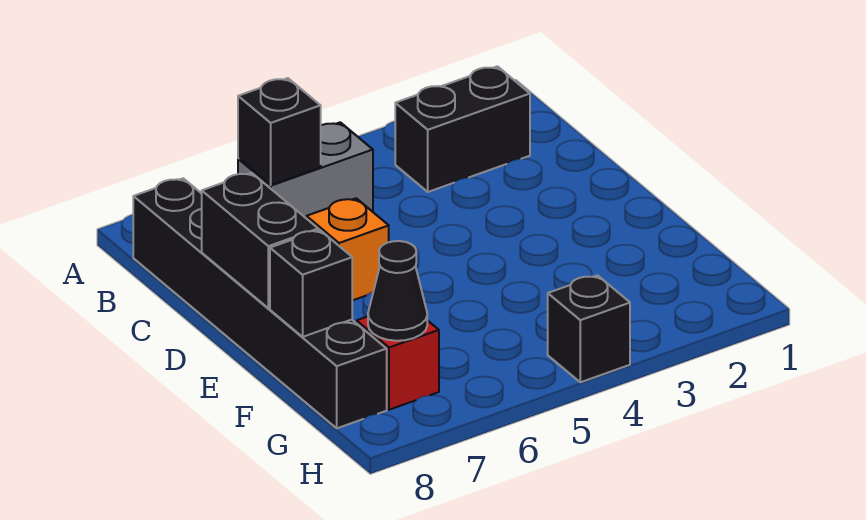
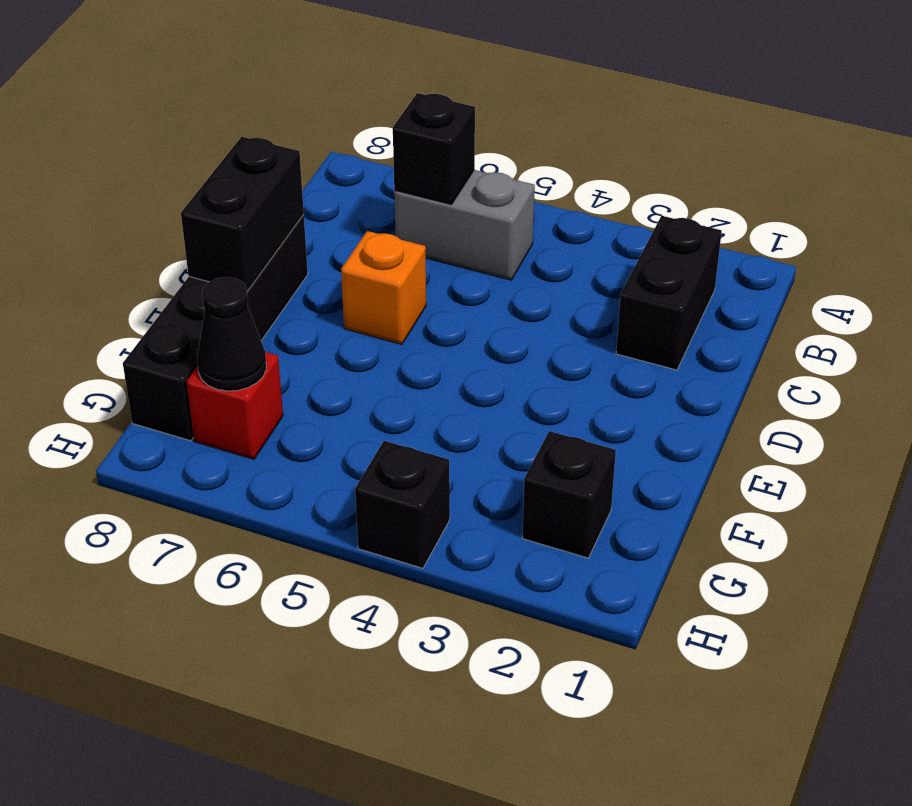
black 1x2 brick [395,66,530,192] -> black 1x2 brick turned to [616,216,722,370]
black 1x6 brick [133,178,387,428] -> black 1x4 brick [123,215,308,441]
black 1x1 brick [270,230,352,337] -> black 1x1 brick moved to [522,431,616,558]

